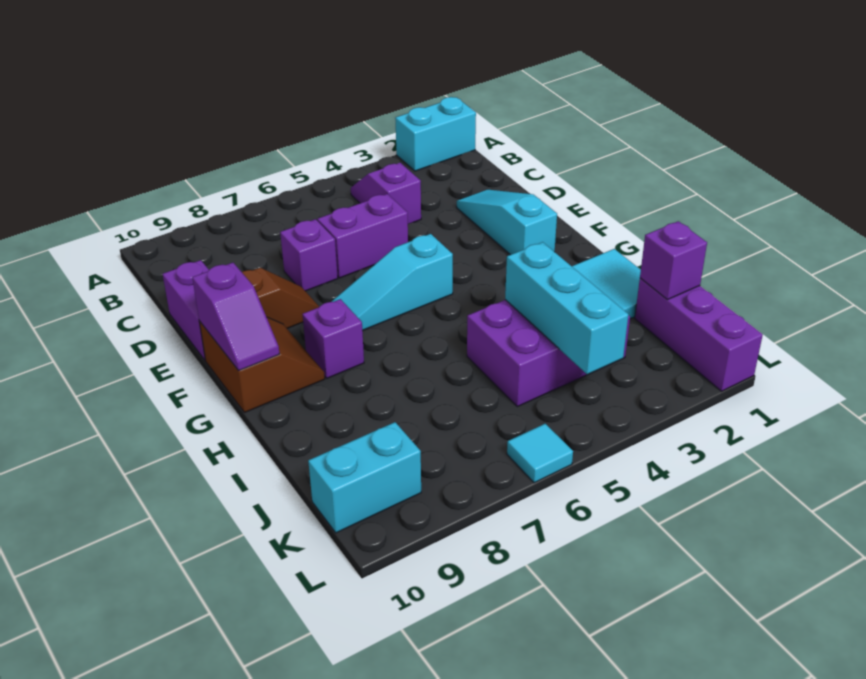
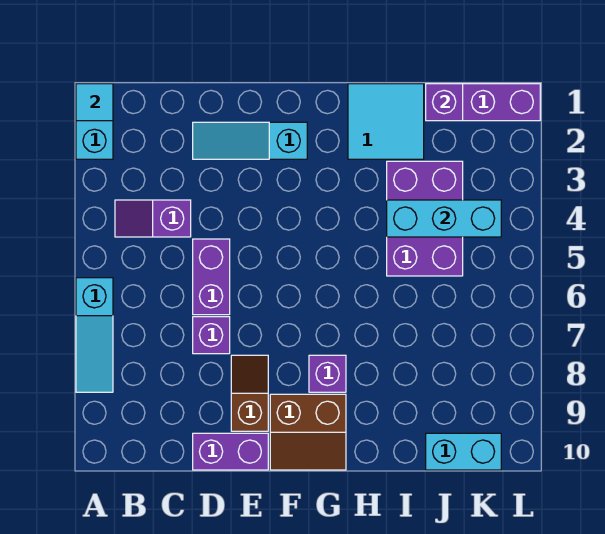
cyan 1x3 slope [331,234,453,330] -> cyan 1x3 slope moved to [76,278,113,392]
brown 2x2 slope [199,317,325,413] -> brown 2x2 slope turned to [270,394,346,470]
purple 1x2 slope [192,263,280,371] -> none
cyan 1x2 brick [308,422,421,533] -> cyan 1x2 brick turned to [426,433,501,470]
cyan 1x1 tile [507,424,573,483] -> cyan 1x1 tile moved to [76,84,113,121]

